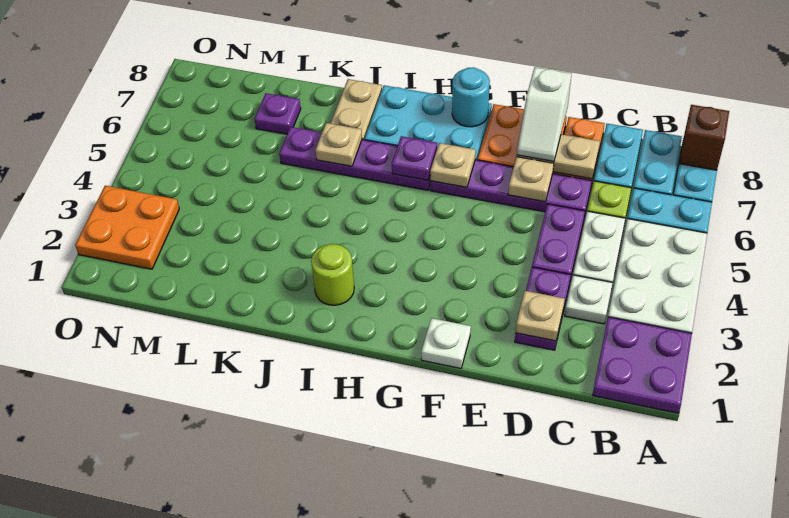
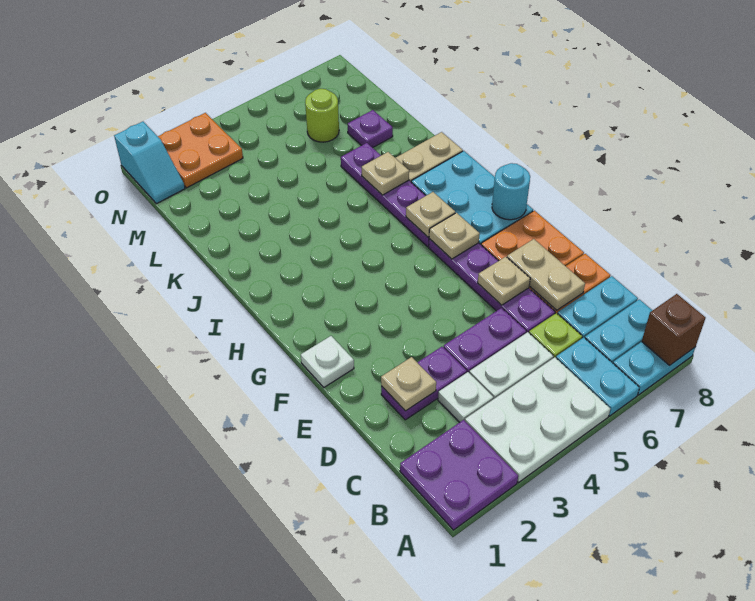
white 1x2 slope [517,67,572,161] -> none
purple 1x1 plate [392,136,437,180] -> tan 1x1 plate [406,192,455,237]
lime 1x1 round brick [311,244,354,305] -> lime 1x1 round brick moved to [305,89,339,142]
none -> cyan 1x2 slope [114,122,185,204]

